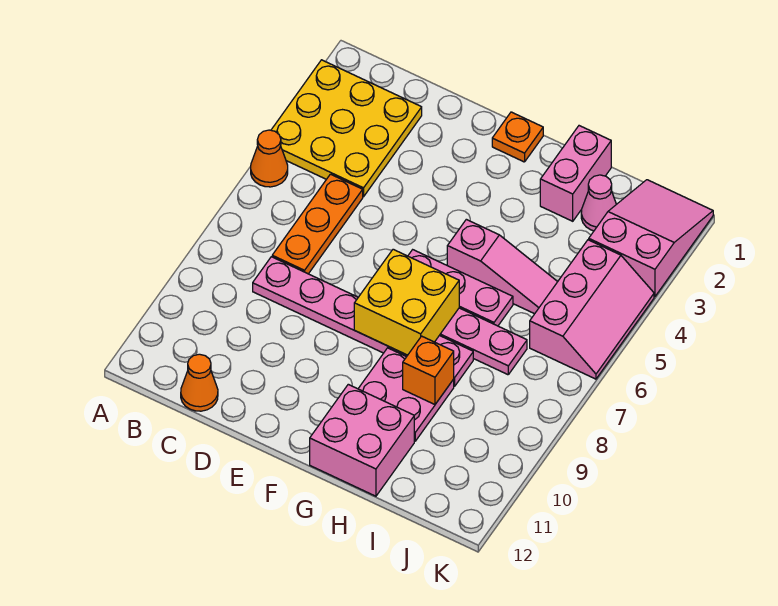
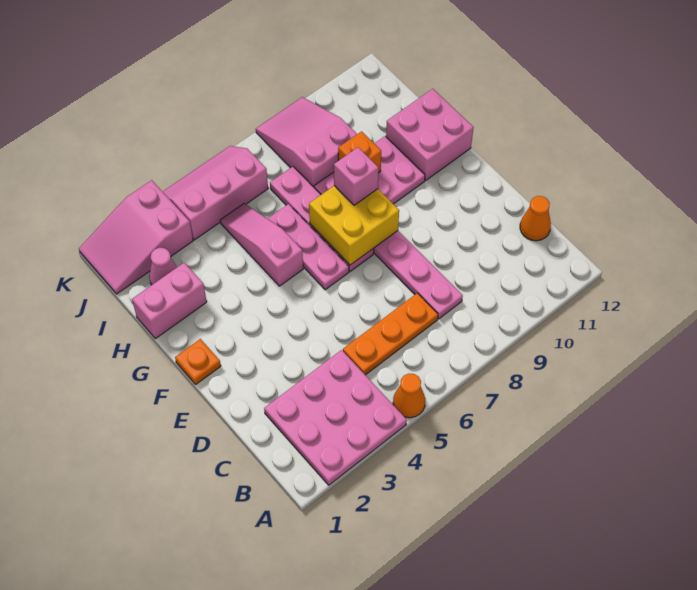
yellow 3x3 plate [271,60,422,197] -> pink 3x3 plate [264,350,407,485]
none -> pink 1x1 brick [334,147,379,205]
none -> pink 2x3 slope [256,97,357,187]

